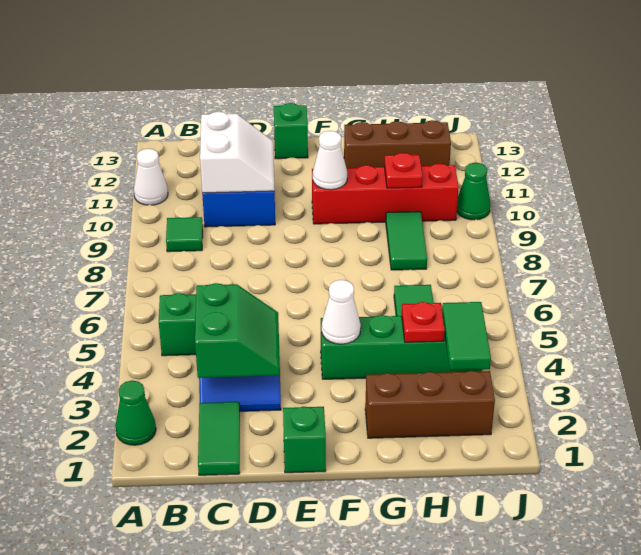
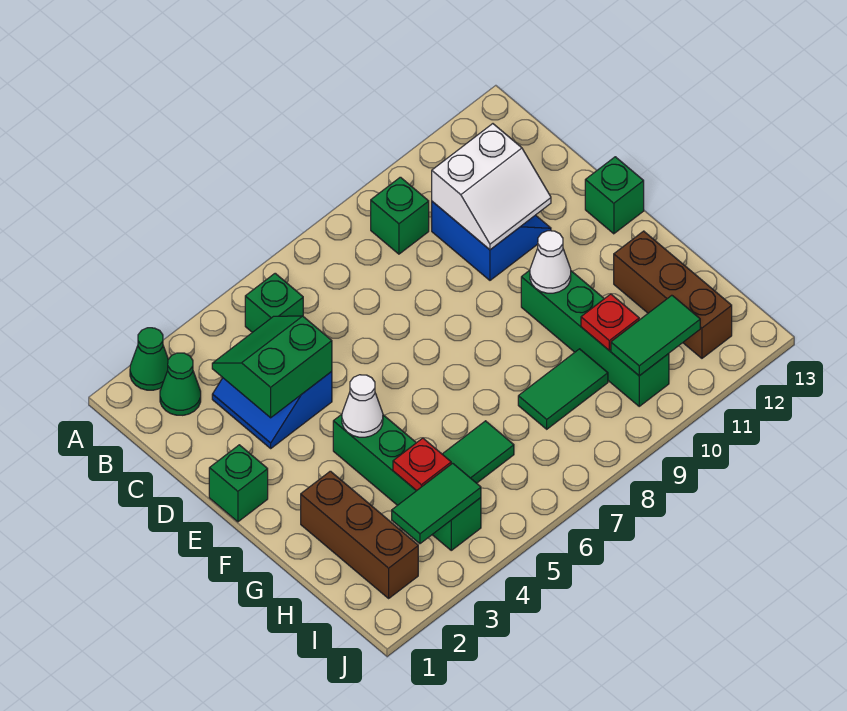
white 1x1 cone [134,149,168,205] -> none
green 1x1 tile [166,217,203,252] -> green 1x1 brick [371,177,429,254]
green 1x2 tile [198,402,240,475] -> green 1x2 tile moved to [611,295,700,376]
green 2x2 slope [195,283,280,378] -> green 2x2 slope turned to [212,316,332,418]
red 1x4 brick [312,164,459,224] -> green 1x4 brick [521,270,669,406]
green 1x1 cone [457,162,490,220] -> green 1x1 cone moved to [160,353,201,415]

